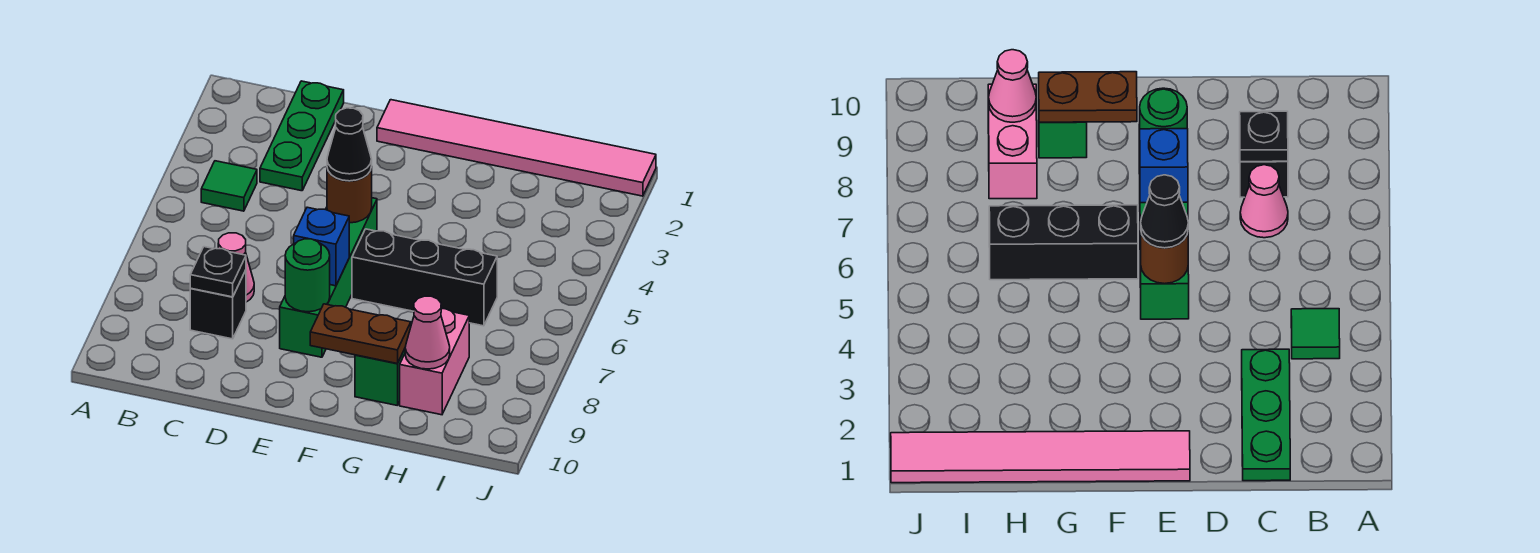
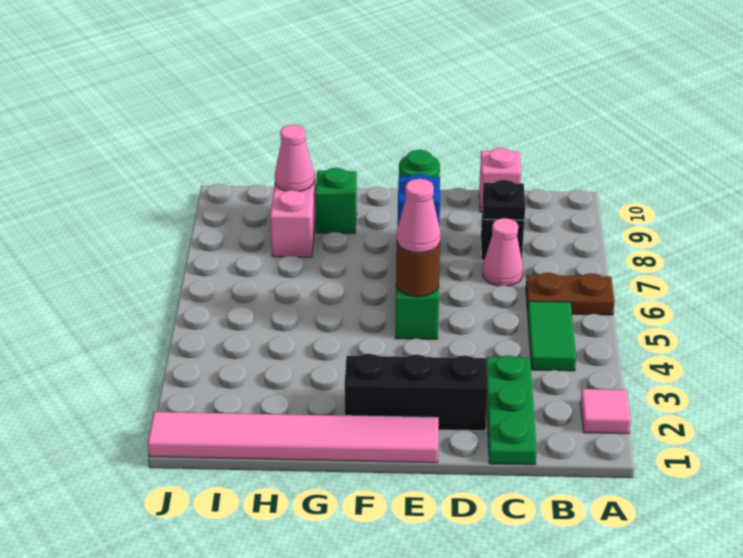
none -> pink 1x1 tile [580,389,631,434]
green 1x1 tile [201,161,257,211] -> green 1x2 tile [527,301,576,371]
none -> pink 1x1 brick [479,148,521,212]
black 1x1 cone [327,108,372,181] -> pink 1x1 cone [397,179,441,253]
black 1x3 brick [352,229,497,326] -> black 1x3 brick moved to [344,354,488,431]
brown 1x2 plate [310,304,411,364] -> brown 1x2 plate moved to [526,272,615,315]

